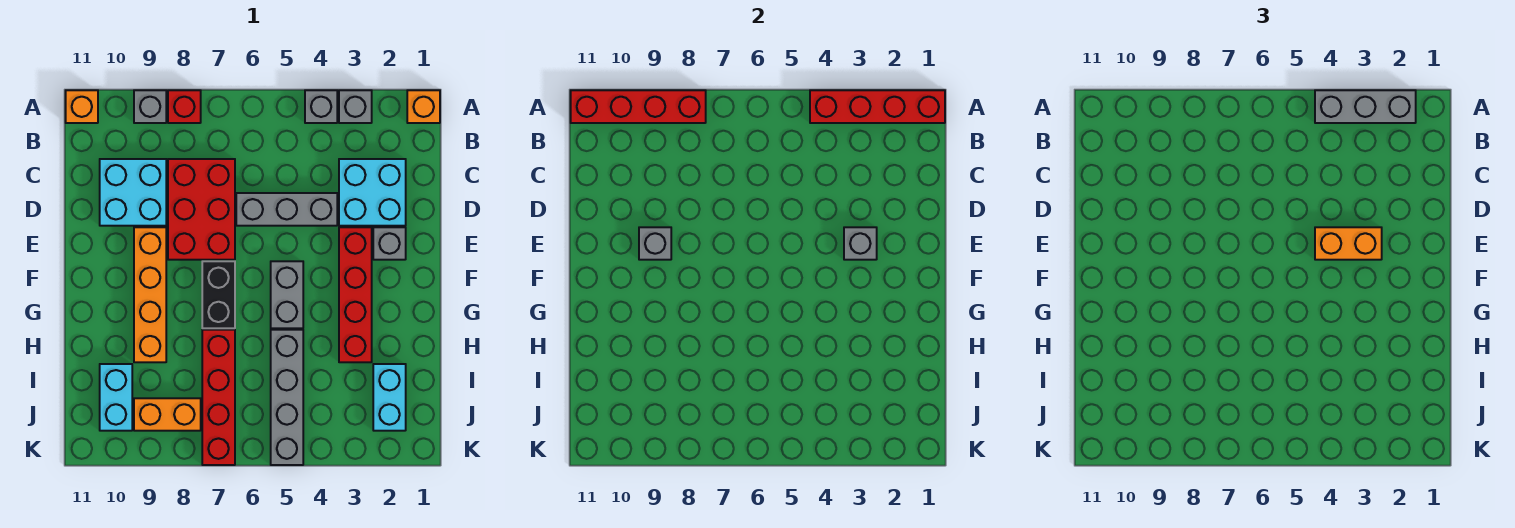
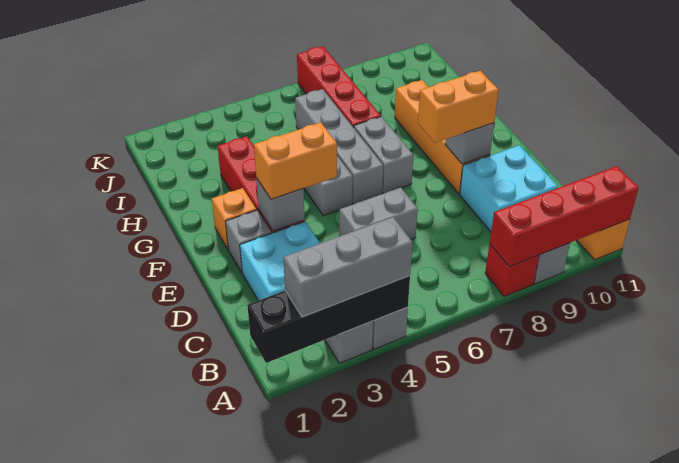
orange 1x1 brick [407,90,440,123] -> orange 1x1 brick moved to [212,188,257,249]
red 1x4 brick [810,90,945,123] -> black 1x4 brick [247,276,410,363]
red 2x3 brick [168,159,235,260] -> none
grey 1x3 brick [236,193,337,226] -> grey 1x2 brick [339,188,418,240]
black 1x2 brick [202,261,235,328] -> grey 1x2 brick [354,117,413,194]
grey 1x4 brick [271,330,303,465] -> grey 1x4 brick moved to [295,89,383,204]
cyan 1x2 brick [373,364,406,431] -> none
cyan 1x2 brick [100,364,132,431] -> none
orange 1x2 brick [134,398,201,431] -> orange 1x2 brick moved to [418,71,499,143]

